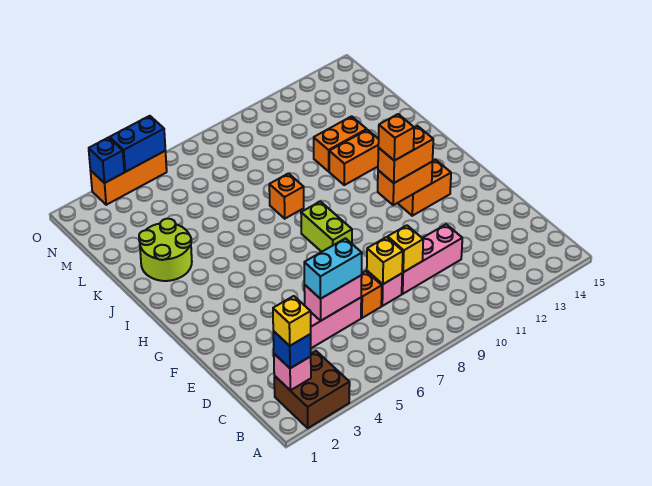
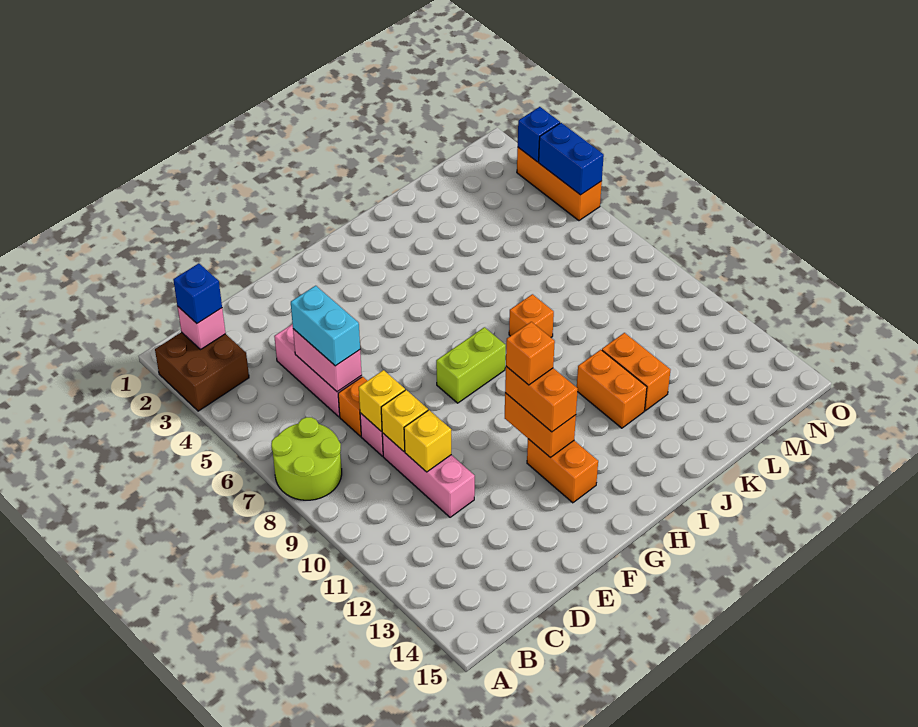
yellow 1x1 brick [273,296,311,346] -> yellow 1x1 brick moved to [404,410,451,472]
lime 2x2 round brick [139,219,192,281] -> lime 2x2 round brick moved to [271,417,342,500]

